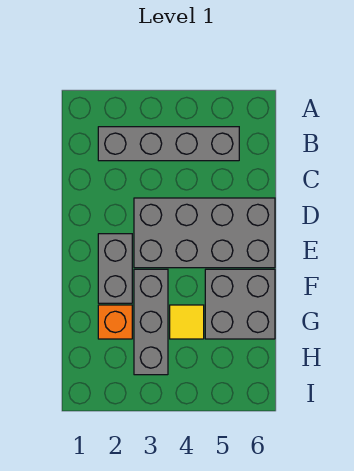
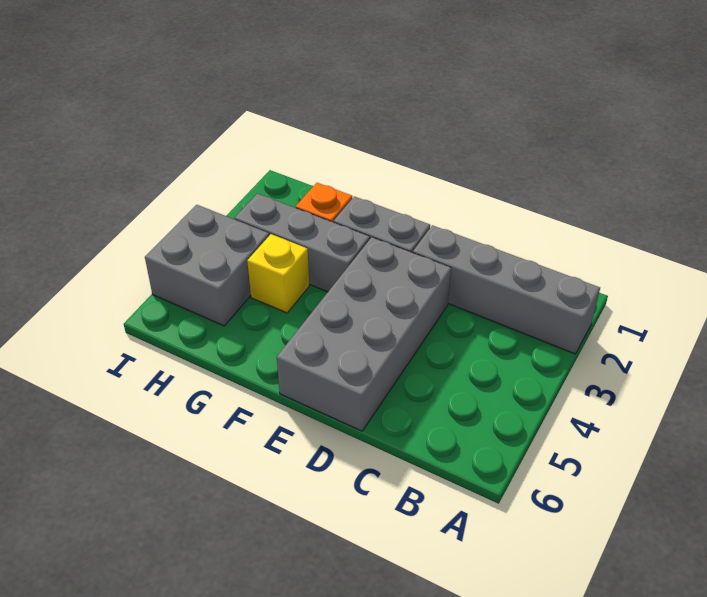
grey 1x4 brick [98,127,239,161] -> grey 1x4 brick turned to [413,225,600,354]
grey 2x2 brick [205,269,275,339] -> grey 2x2 brick moved to [145,205,269,326]
yellow 1x1 tile [170,305,204,339] -> yellow 1x1 brick [247,234,309,313]

